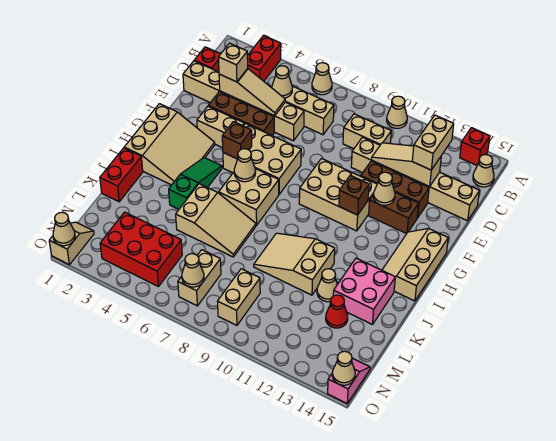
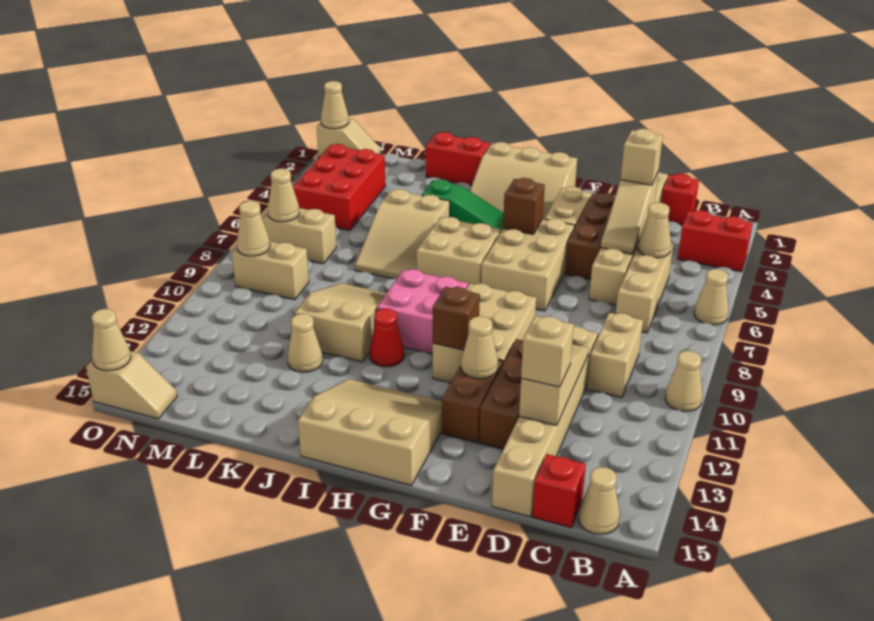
red 1x1 brick [460,128,490,165] -> red 1x1 brick moved to [532,454,586,528]
tan 1x2 brick [412,115,454,170] -> tan 1x1 brick [521,316,574,387]
tan 2x3 slope [382,229,448,301] -> tan 3x3 slope [298,379,442,485]
tan 1x1 cone [234,149,256,182] -> tan 1x1 cone moved to [237,201,270,256]
pink 2x2 brick [333,258,395,325] -> pink 2x2 brick moved to [377,269,468,354]
red 1x1 cone [326,295,348,328] -> red 1x1 cone moved to [370,308,404,367]
pink 1x2 slope [328,358,370,403] -> tan 1x2 slope [86,351,177,419]

